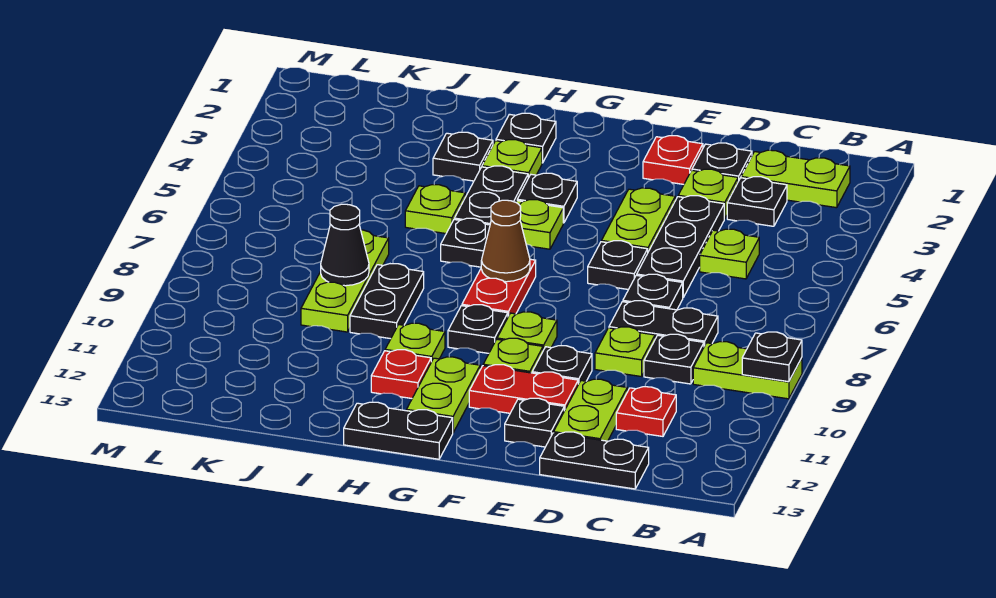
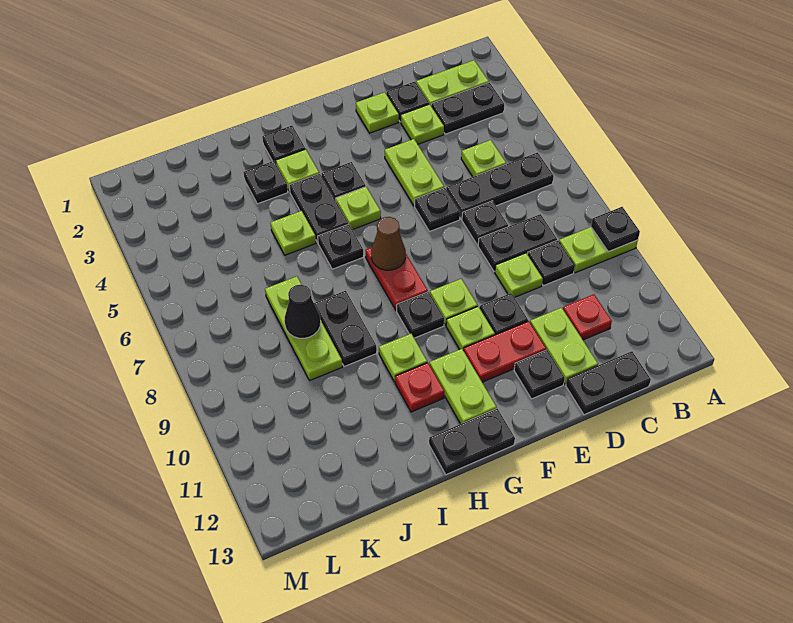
black 1x1 plate [727,177,787,226] -> black 1x2 plate [431,82,504,134]
black 1x3 plate [637,196,724,297] -> black 1x3 plate turned to [446,153,554,219]
red 1x1 plate [643,136,703,184] -> lime 1x1 plate [356,92,399,133]

